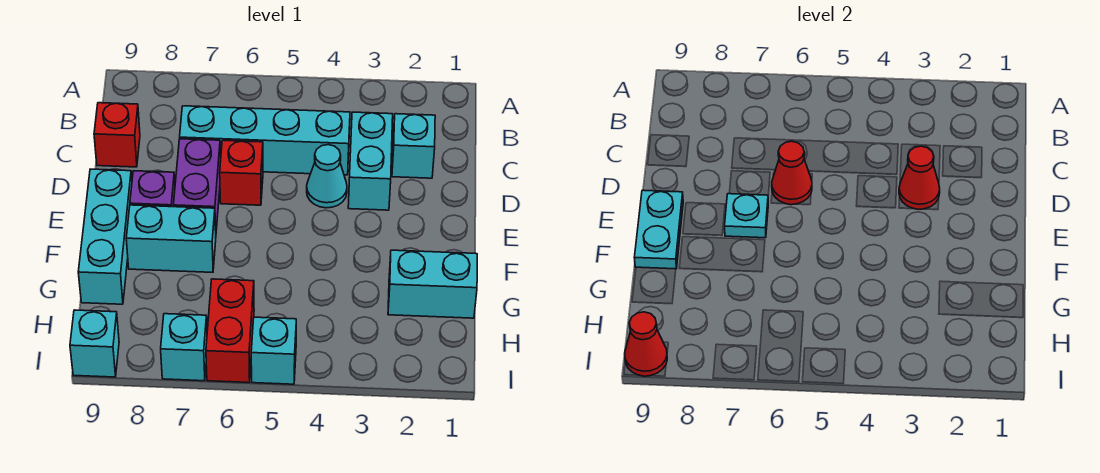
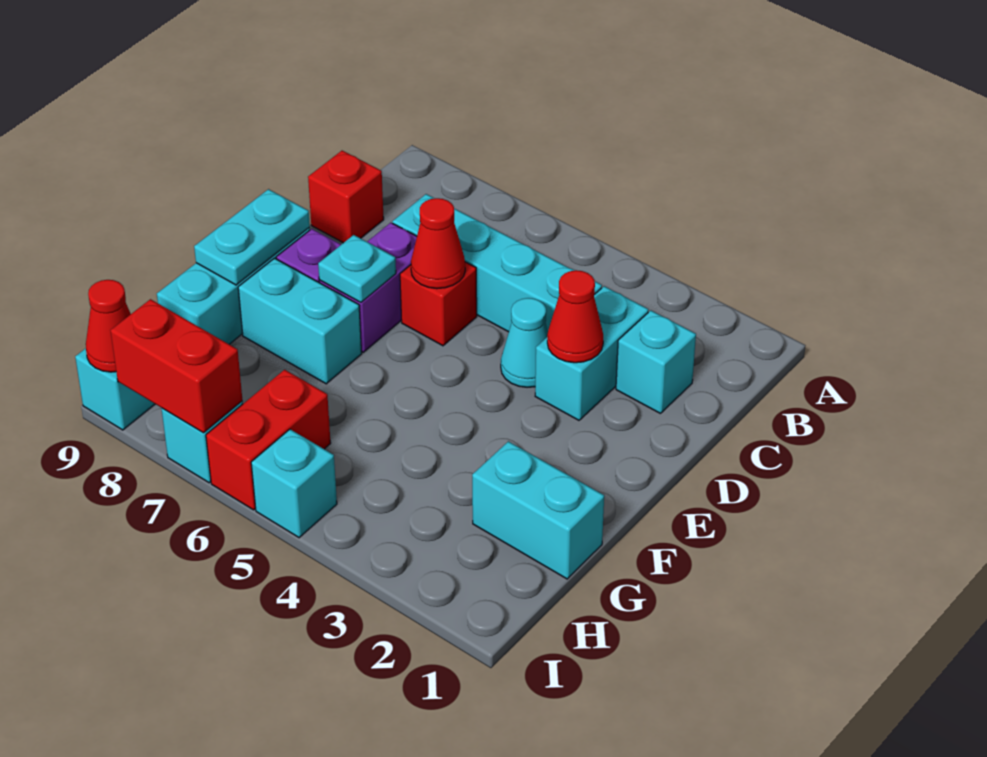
none -> red 1x2 brick [110,299,242,433]

